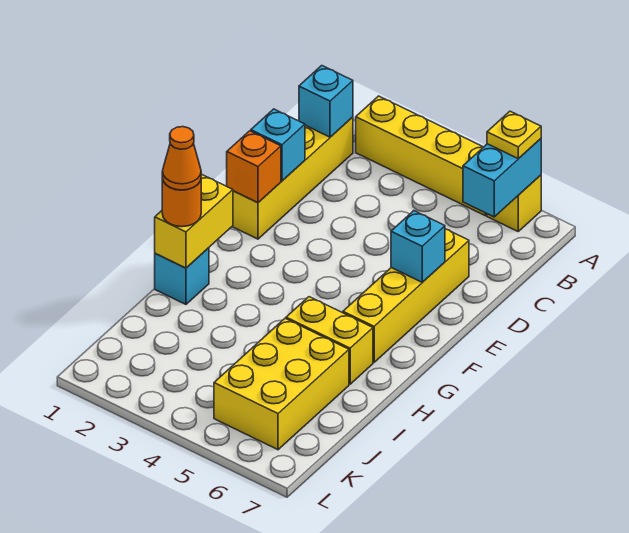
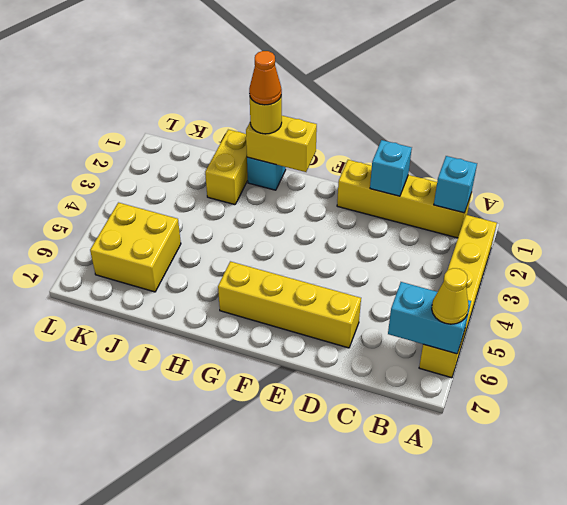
yellow 1x1 plate [487,111,541,159] -> yellow 1x1 cone [432,268,469,324]
orange 1x1 brick [227,131,281,203] -> none
cyan 1x1 brick [391,211,445,282] -> none
orange 1x1 round brick [162,178,201,227] -> yellow 1x1 round brick [250,95,282,134]
yellow 1x2 brick [286,297,373,384] -> yellow 1x2 brick moved to [205,130,248,205]
yellow 2x3 brick [214,319,349,450] -> yellow 2x2 brick [90,203,181,292]

